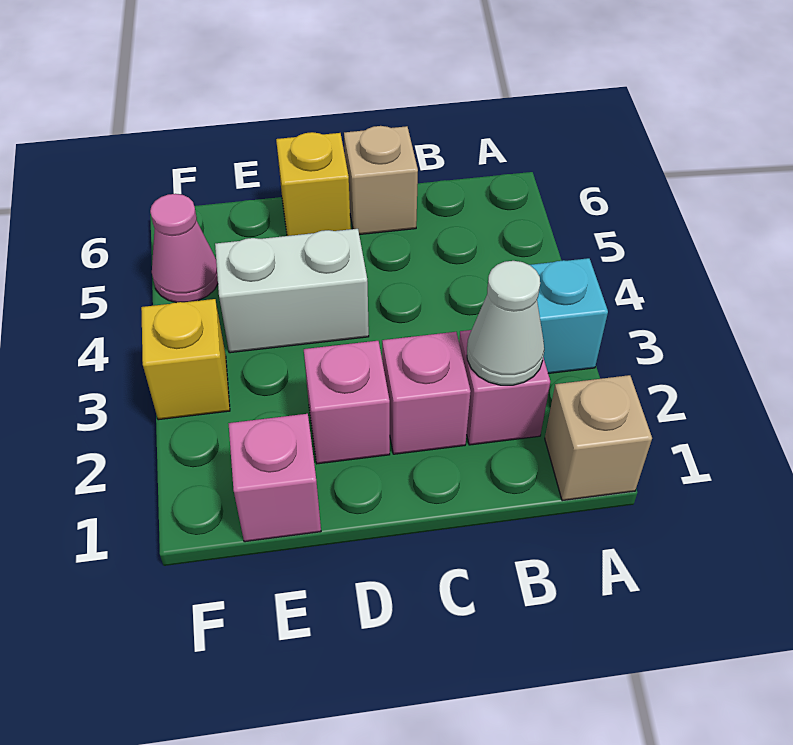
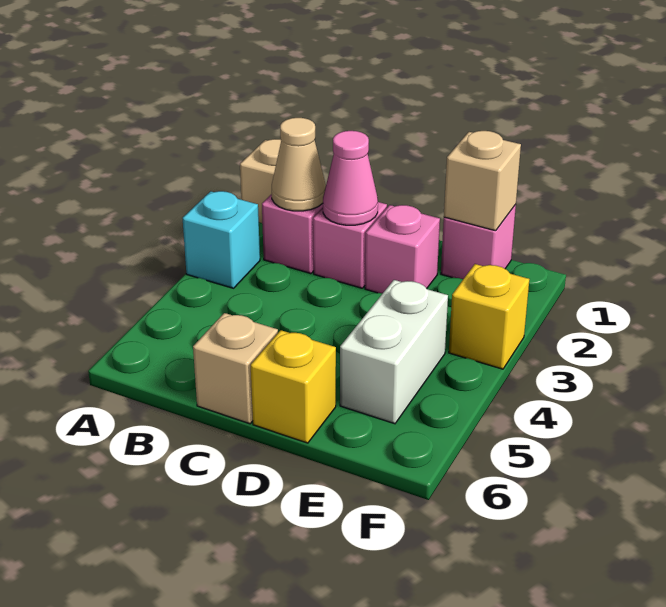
white 1x1 cone [467,261,544,385] -> tan 1x1 cone [272,118,326,211]
white 1x2 brick [215,229,369,353] -> white 1x2 brick turned to [340,280,448,424]
none -> tan 1x1 brick [444,131,521,231]
pink 1x1 cone [150,194,218,303] -> pink 1x1 cone moved to [323,131,378,225]

